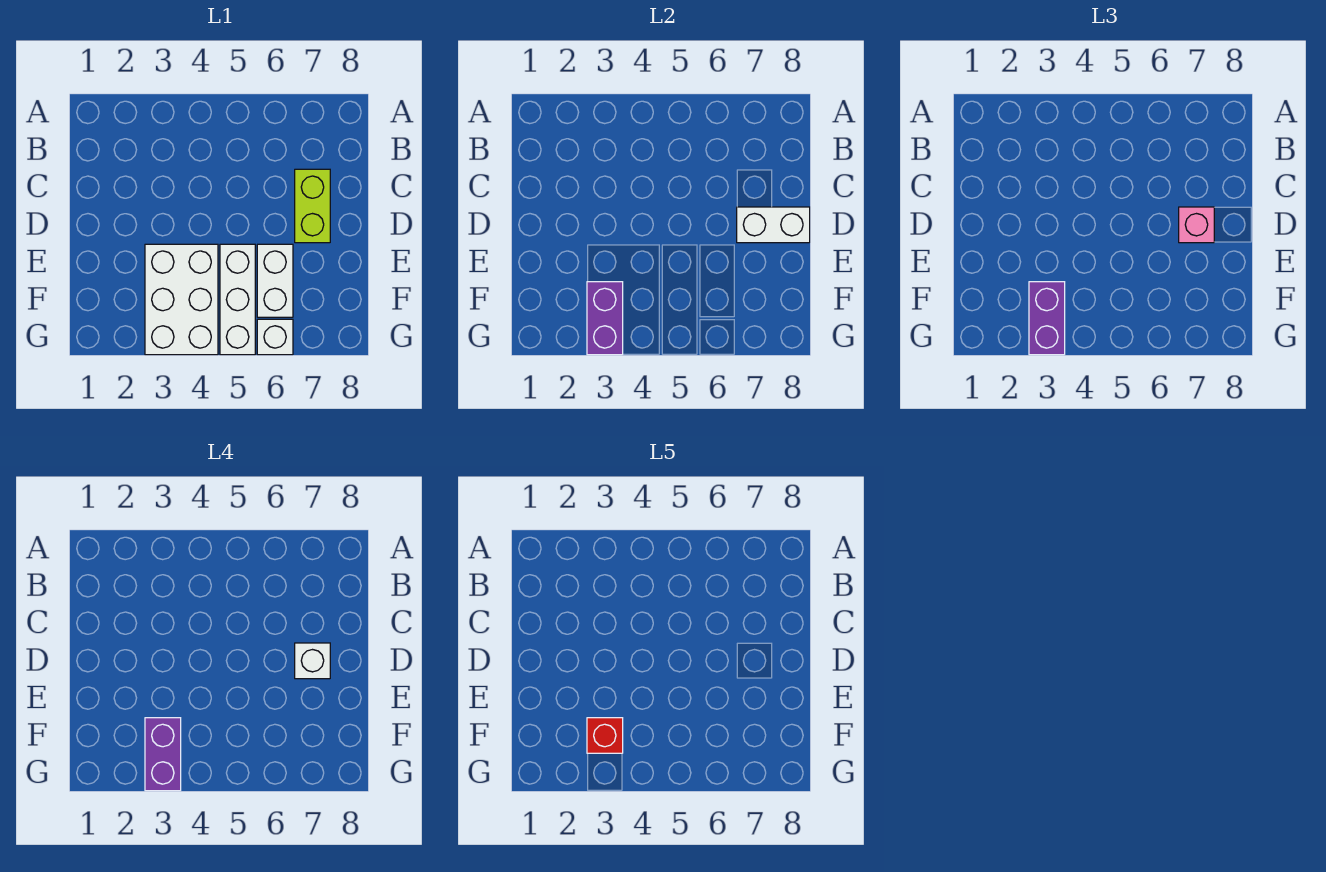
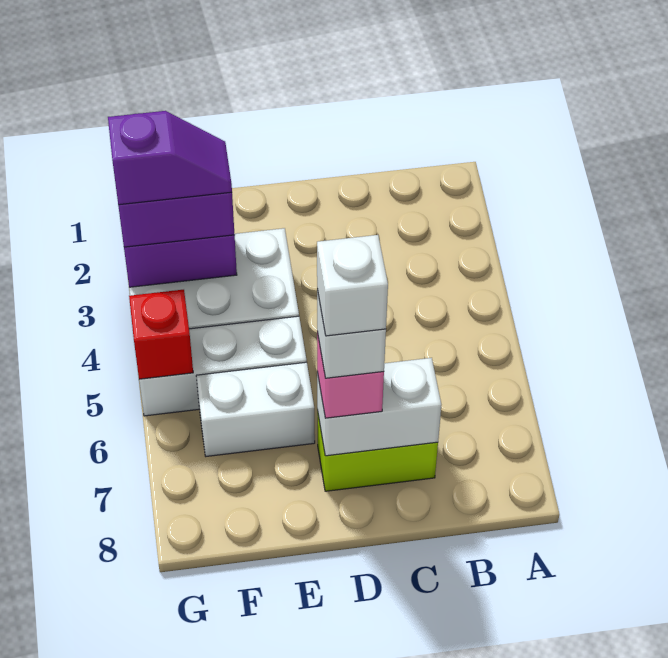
white 1x2 brick [737,207,810,243] -> white 1x2 brick turned to [317,358,441,456]
purple 1x2 brick [145,718,181,791] -> purple 1x2 slope [108,111,232,205]
red 1x1 brick [587,718,623,753] -> red 1x1 brick moved to [129,290,193,379]
white 1x1 brick [257,319,293,355] -> white 1x1 brick moved to [317,235,388,336]

